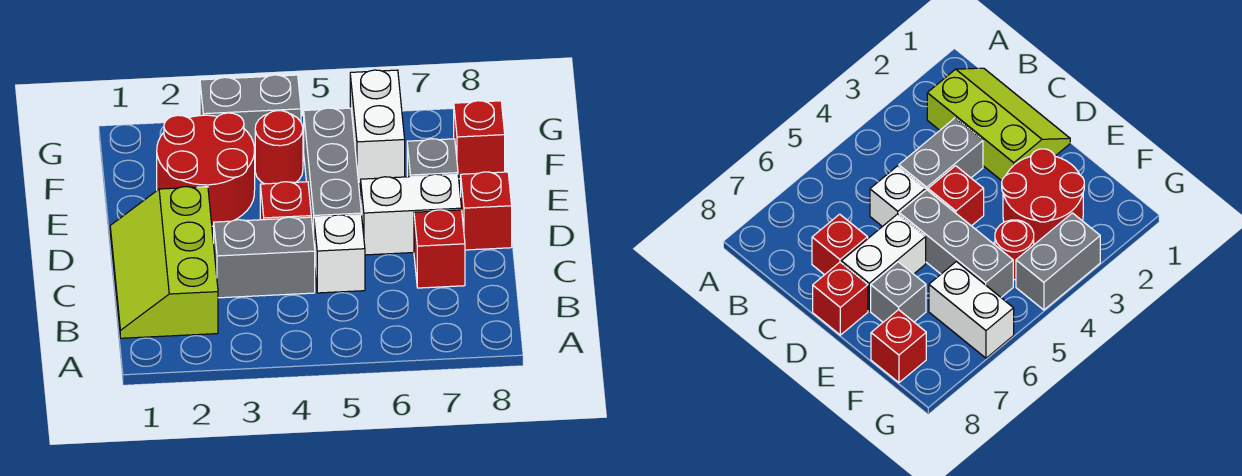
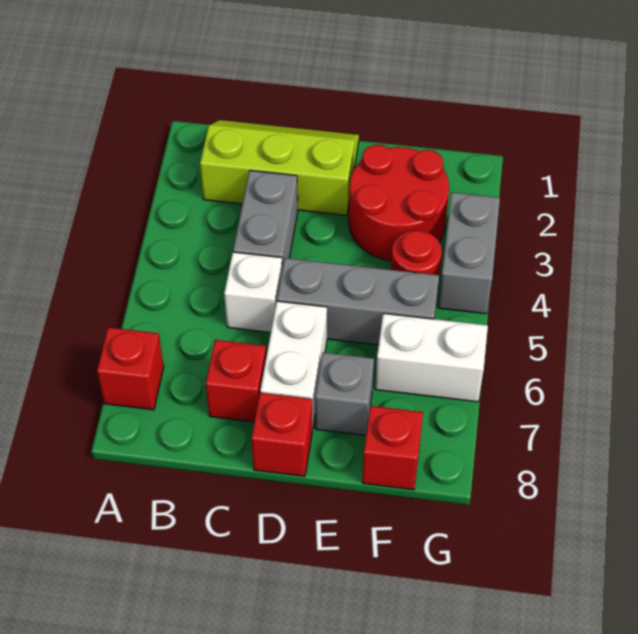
red 1x1 brick [260,182,311,220] -> red 1x1 brick moved to [97,327,164,410]

